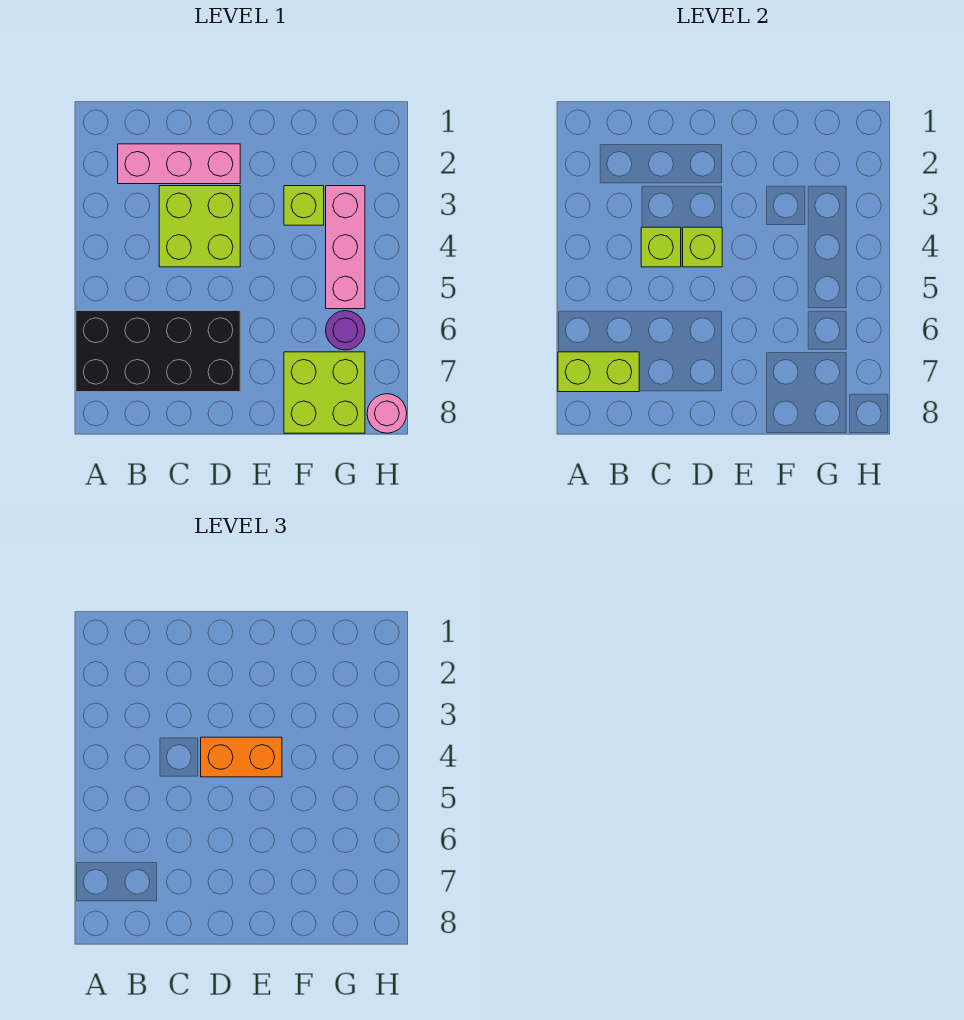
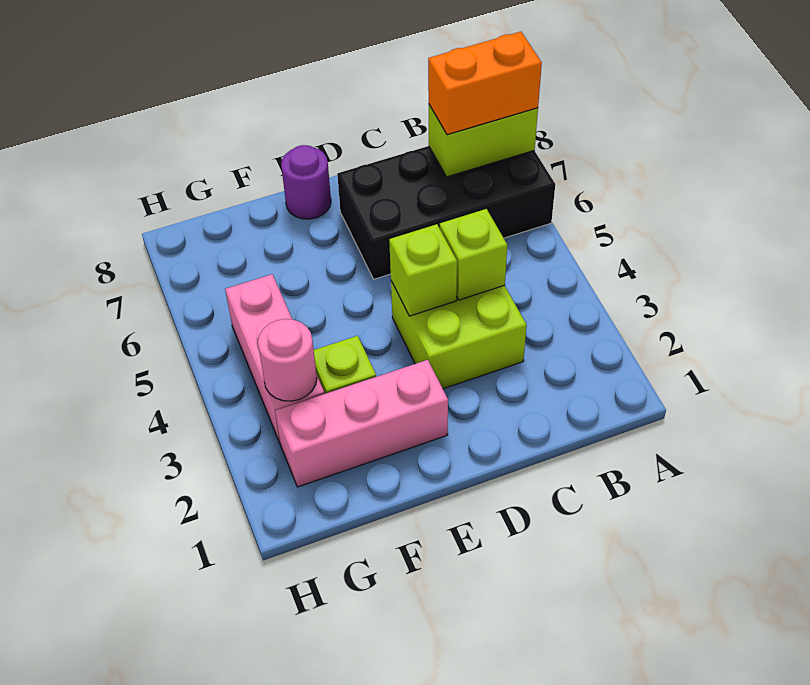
pink 1x3 brick [118,144,240,184] -> pink 1x3 brick moved to [275,360,448,487]
orange 1x2 brick [201,737,282,777] -> orange 1x2 brick moved to [428,32,542,135]
lime 2x2 brick [284,352,365,433] -> none
purple 1x1 round brick [326,311,365,350] -> purple 1x1 round brick moved to [281,145,331,219]
pink 1x1 round brick [367,394,407,433] -> pink 1x1 round brick moved to [258,319,317,401]

